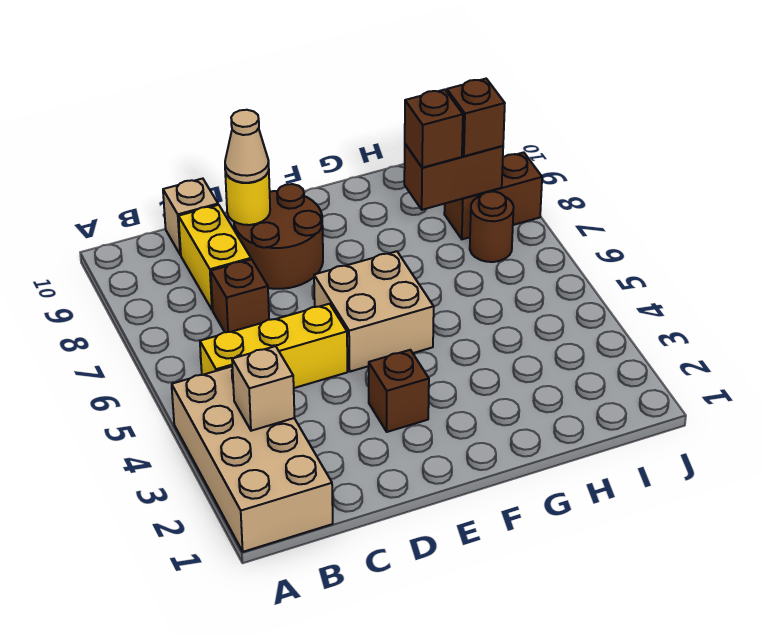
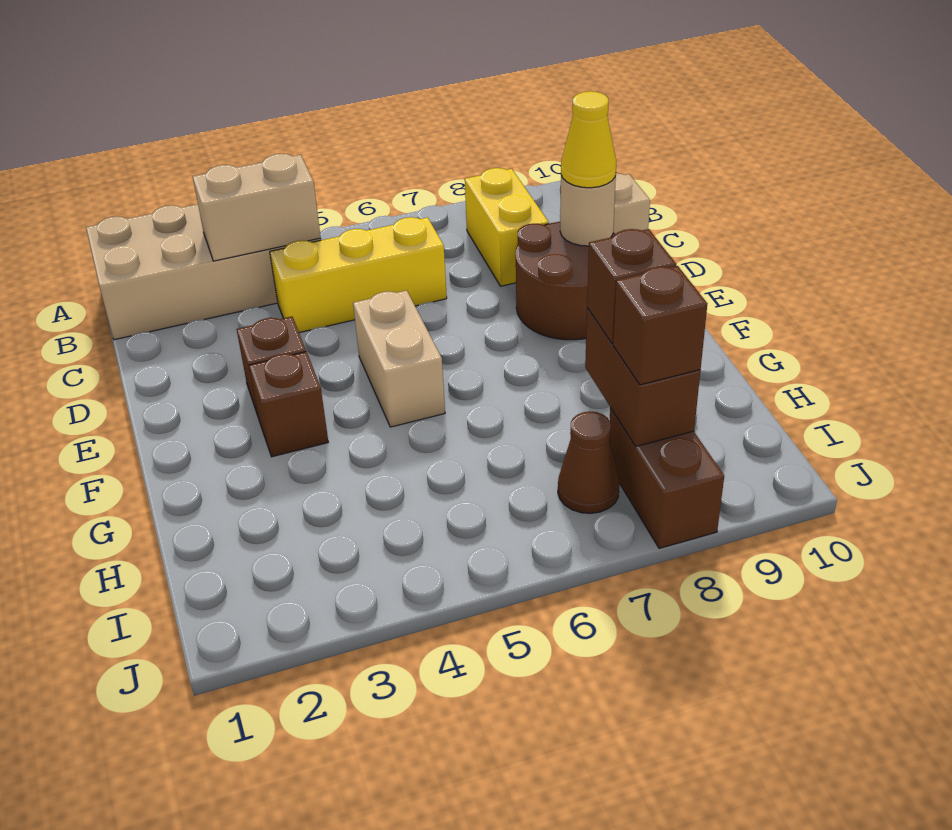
tan 1x1 brick [232,346,295,431] -> tan 1x2 brick [193,154,321,261]
yellow 1x3 brick [200,304,347,388] -> yellow 1x3 brick turned to [270,217,447,333]
brown 1x1 brick [211,259,269,332] -> brown 1x1 brick moved to [249,352,328,457]
yellow 1x2 brick [179,205,251,310] -> yellow 1x2 brick turned to [465,168,549,286]
yellow 1x1 round brick [225,170,270,225] -> tan 1x1 round brick [560,175,616,246]
tan 1x1 cone [225,110,269,183] -> yellow 1x1 cone [561,91,616,188]
tan 2x2 brick [314,251,434,372] -> tan 1x2 brick [353,290,445,427]
brown 1x1 round brick [470,191,514,262] -> brown 1x1 cone [558,411,619,513]

